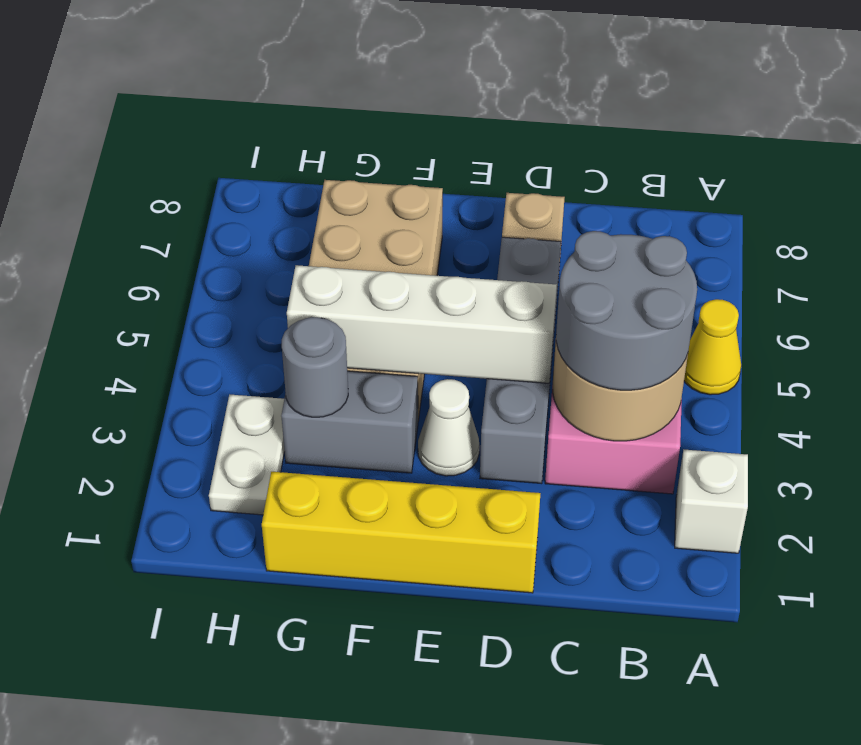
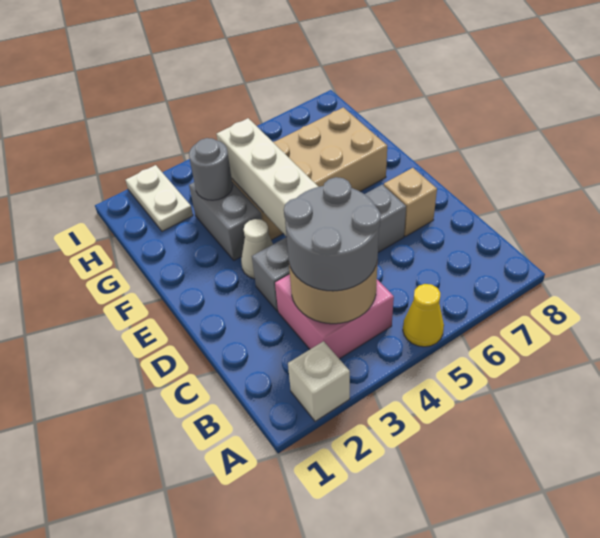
yellow 1x4 brick [262,472,541,593] -> none
white 1x2 plate [209,395,285,515] -> white 1x2 plate turned to [126,165,193,231]

